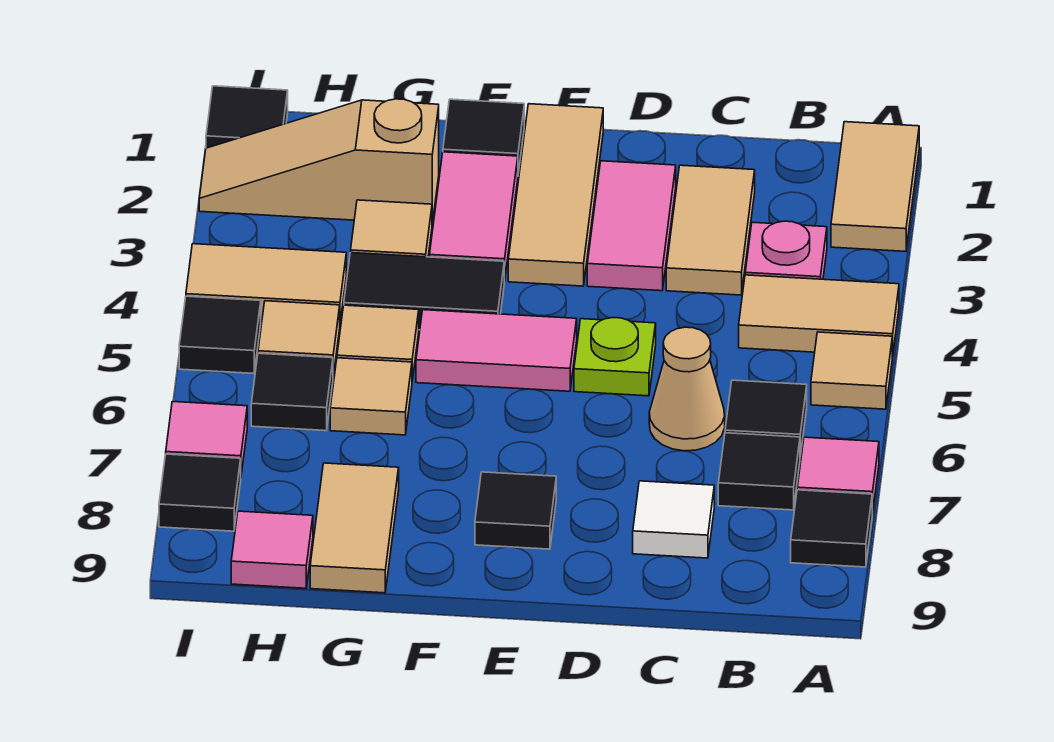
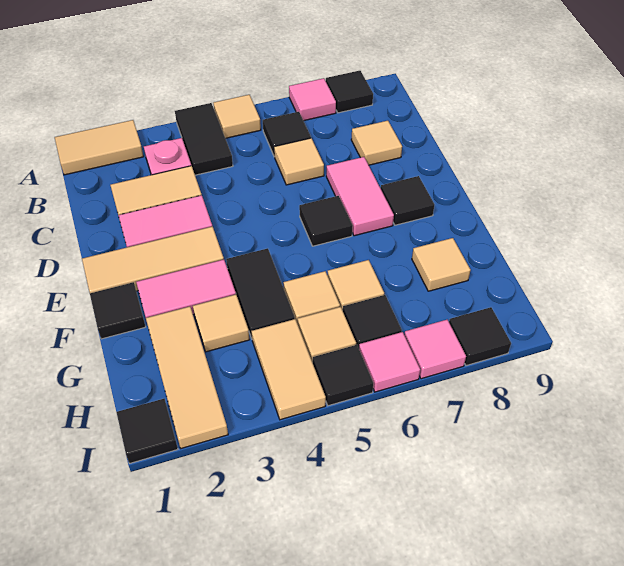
tan 1x2 tile [739,275,899,356] -> black 1x2 tile [175,103,233,175]
black 1x1 tile [718,433,800,510] -> black 1x1 tile moved to [299,196,353,246]
tan 1x1 cone [649,327,725,451] -> tan 1x1 tile [274,138,324,185]
white 1x1 tile [633,481,714,558] -> tan 1x1 tile [351,121,402,165]
lime 1x1 plate [574,318,656,396] -> none
pink 1x2 tile [416,310,577,391] -> pink 1x2 tile moved to [326,157,394,236]
tan 1x3 slope [199,99,439,224] -> tan 1x3 tile [146,307,228,448]
tan 1x2 tile [310,463,399,593] -> tan 1x1 tile [412,238,471,291]
pink 1x1 tile [231,511,313,588] -> pink 1x1 tile moved to [359,332,420,392]

